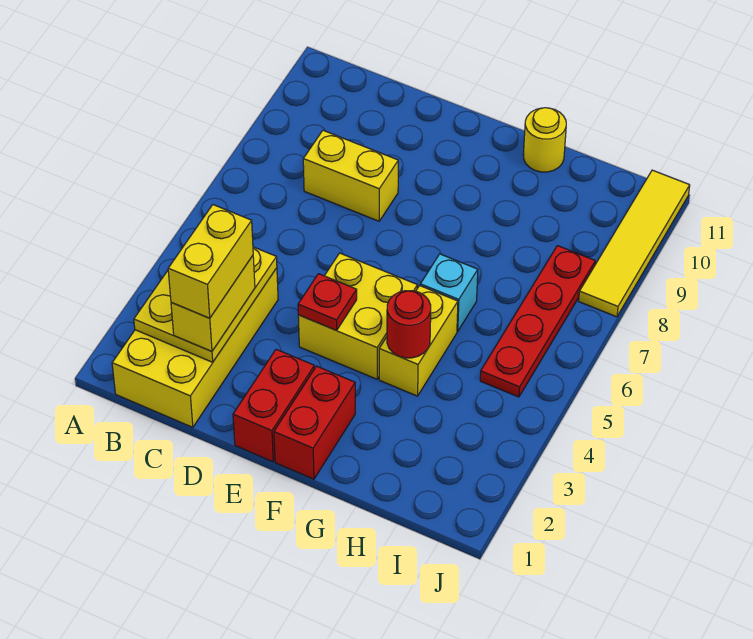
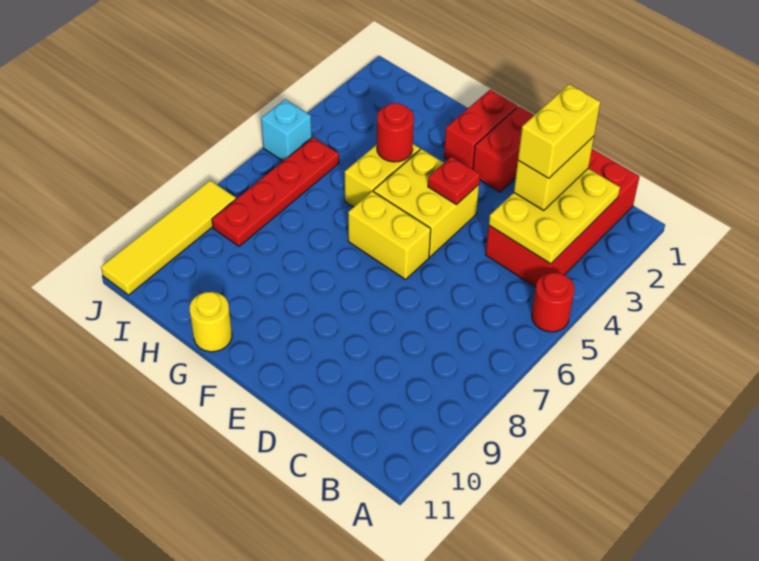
none -> red 1x1 round brick [532,273,575,332]
yellow 2x4 brick [112,268,278,427] -> red 2x4 brick [486,149,640,287]
yellow 1x2 brick [303,130,398,221] -> yellow 1x2 brick moved to [348,191,431,279]
cyan 1x1 brick [420,254,478,331] -> cyan 1x1 brick moved to [261,99,312,161]

